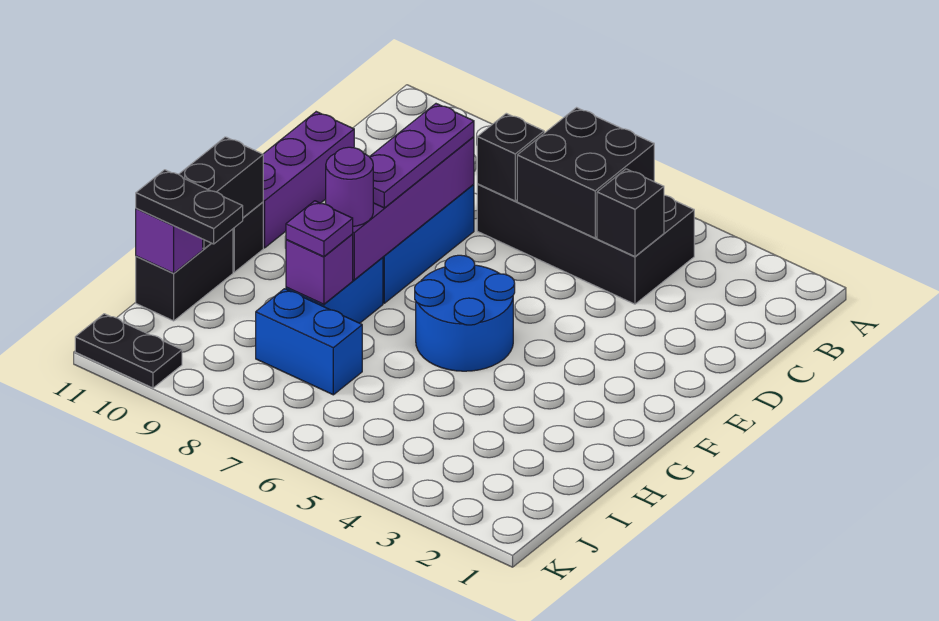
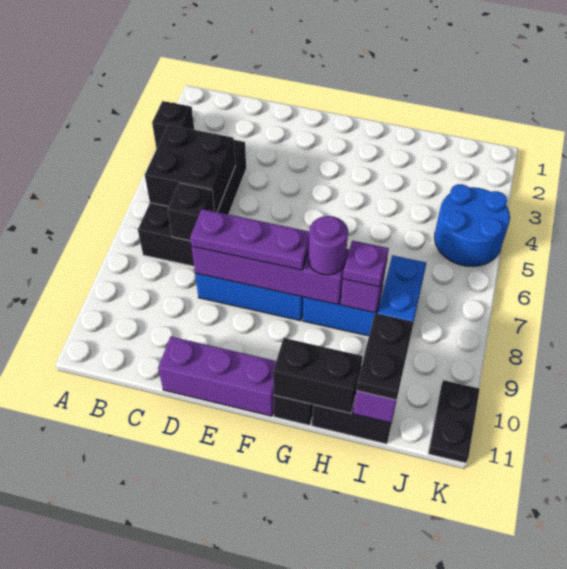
black 1x1 brick [597,169,664,256] -> black 1x1 brick moved to [152,101,194,149]
blue 2x2 round brick [415,255,515,371] -> blue 2x2 round brick moved to [434,184,510,267]

